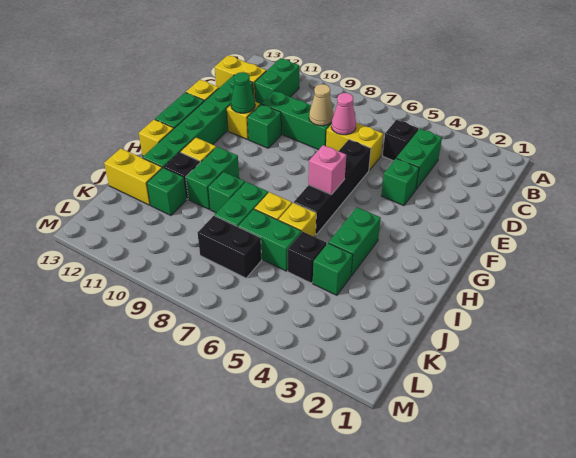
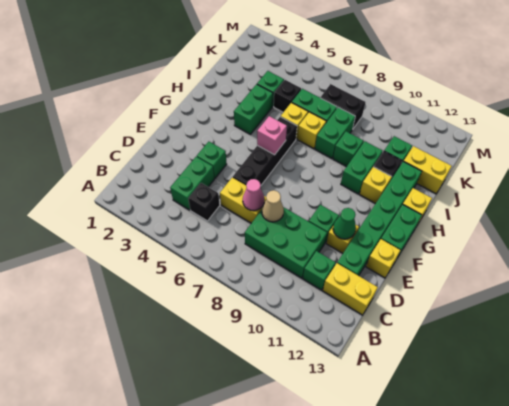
green 1x2 brick [255,58,299,104] -> green 1x1 brick [303,251,336,290]
green 1x3 brick [262,91,332,150] -> green 2x3 brick [245,207,327,278]

